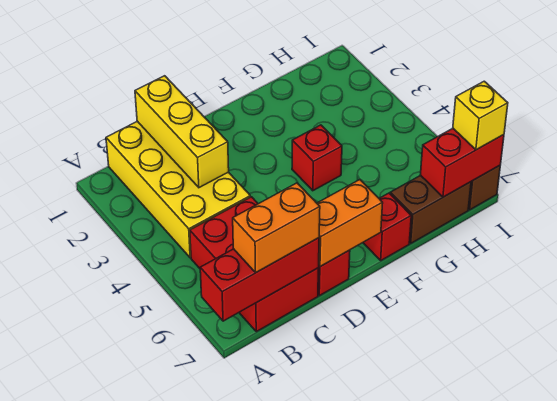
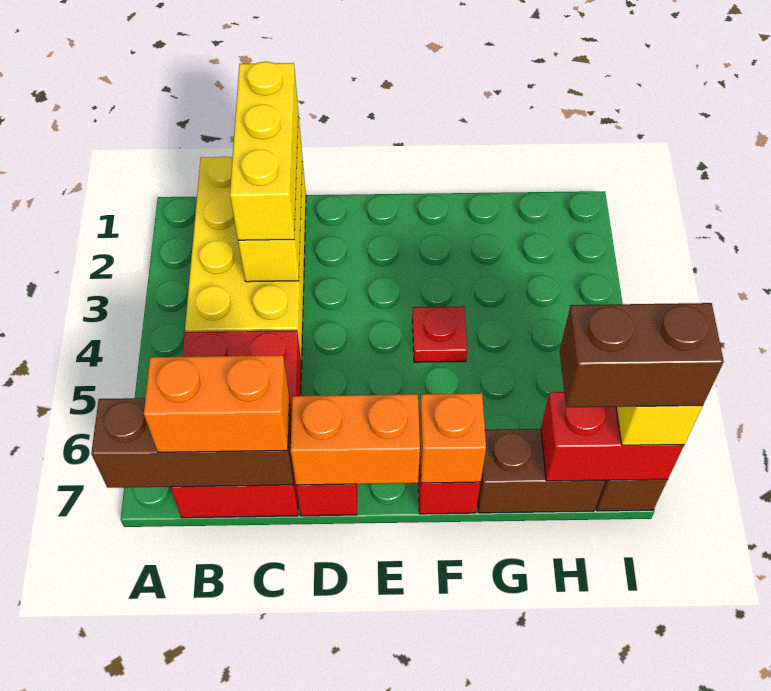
red 1x3 brick [200,238,319,321] -> brown 1x3 brick [91,398,293,488]
none -> yellow 1x3 brick [230,62,298,240]
red 1x1 brick [292,125,342,191] -> red 1x1 plate [412,306,467,362]
none -> orange 1x1 brick [419,393,486,483]
none -> brown 1x2 brick [560,303,724,407]

